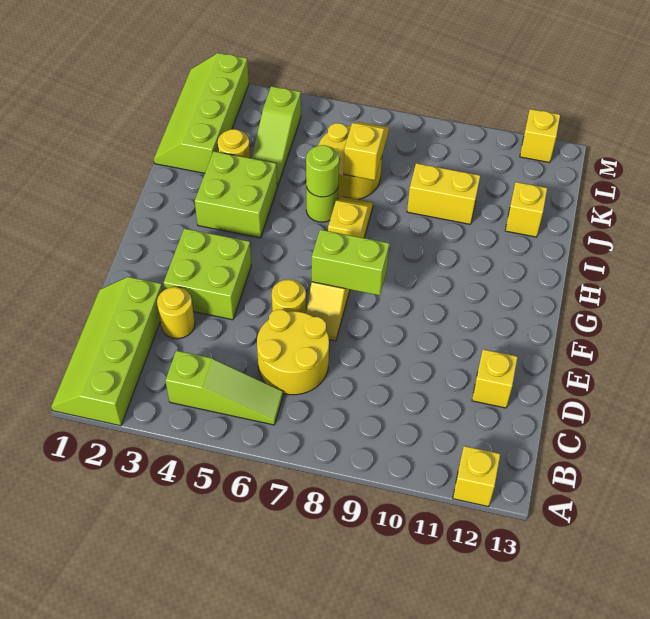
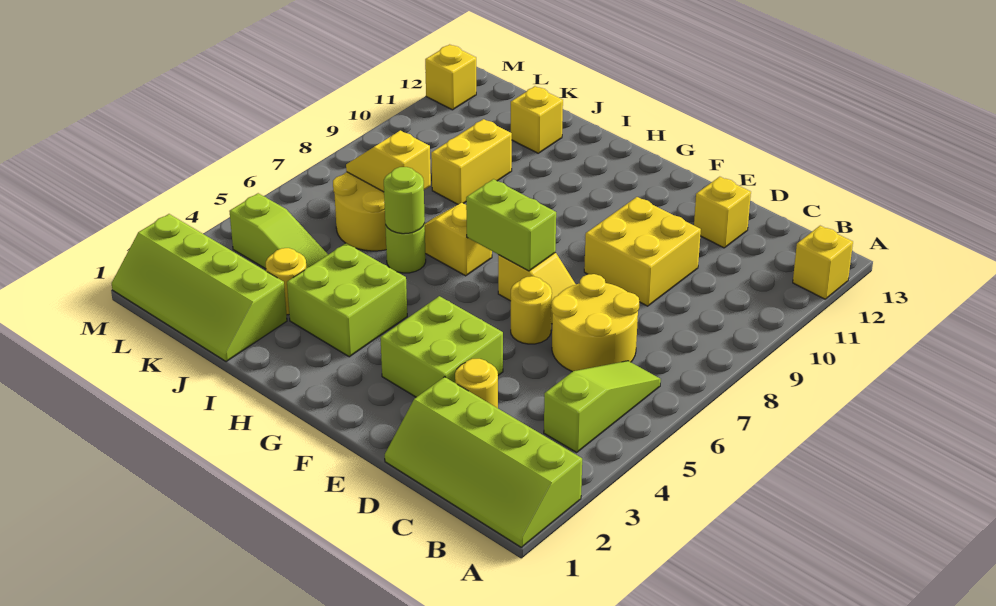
none -> yellow 2x2 brick [584,197,701,306]
lime 1x2 brick [312,230,389,295] -> lime 1x2 brick turned to [466,179,556,271]

